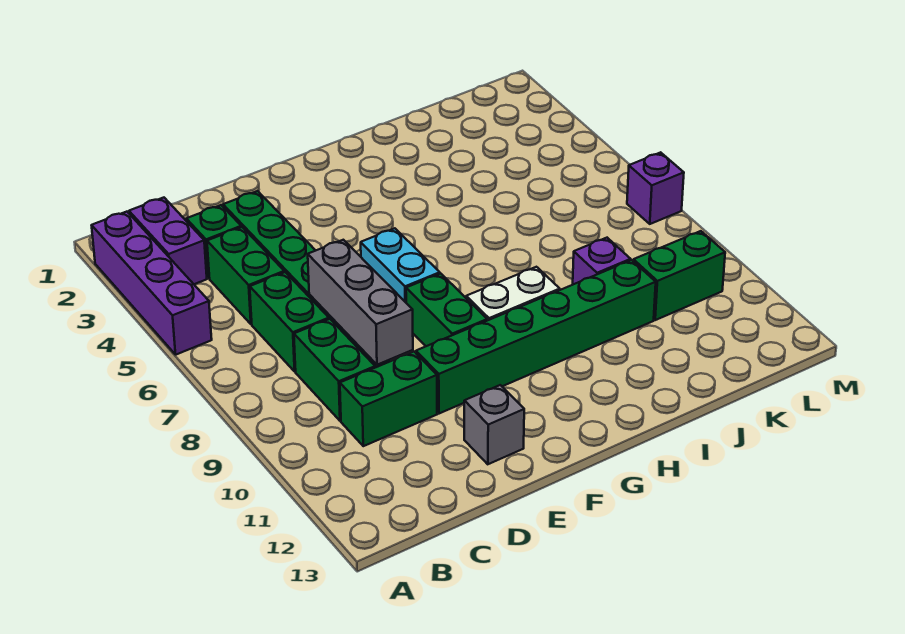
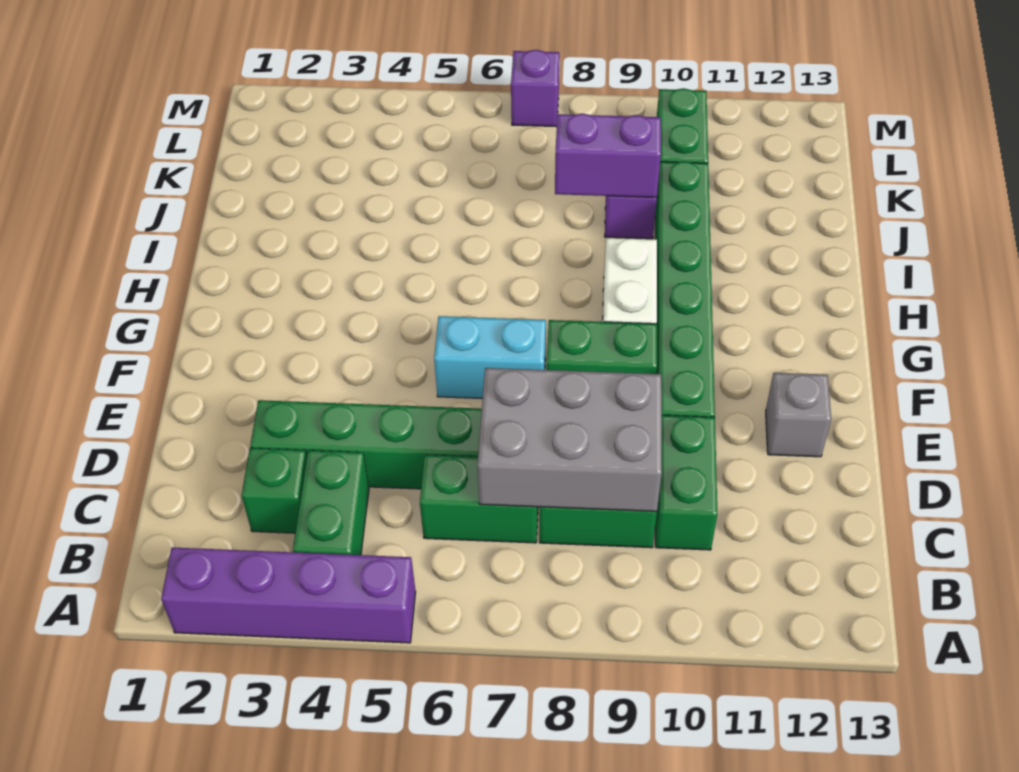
purple 1x2 brick [129,198,207,284] -> purple 1x2 brick moved to [555,114,661,197]
green 1x2 brick [207,227,284,324] -> green 1x2 brick turned to [293,450,369,555]
grey 1x3 brick [308,240,413,365] -> grey 2x3 brick [477,368,662,511]

